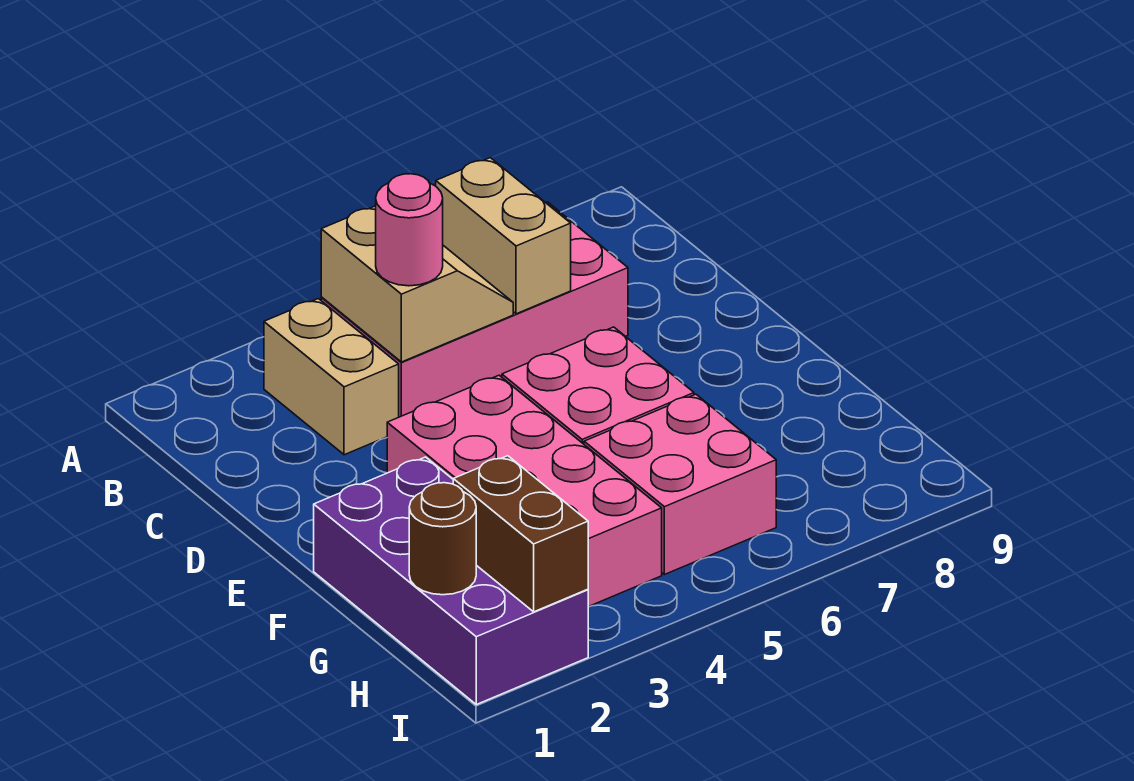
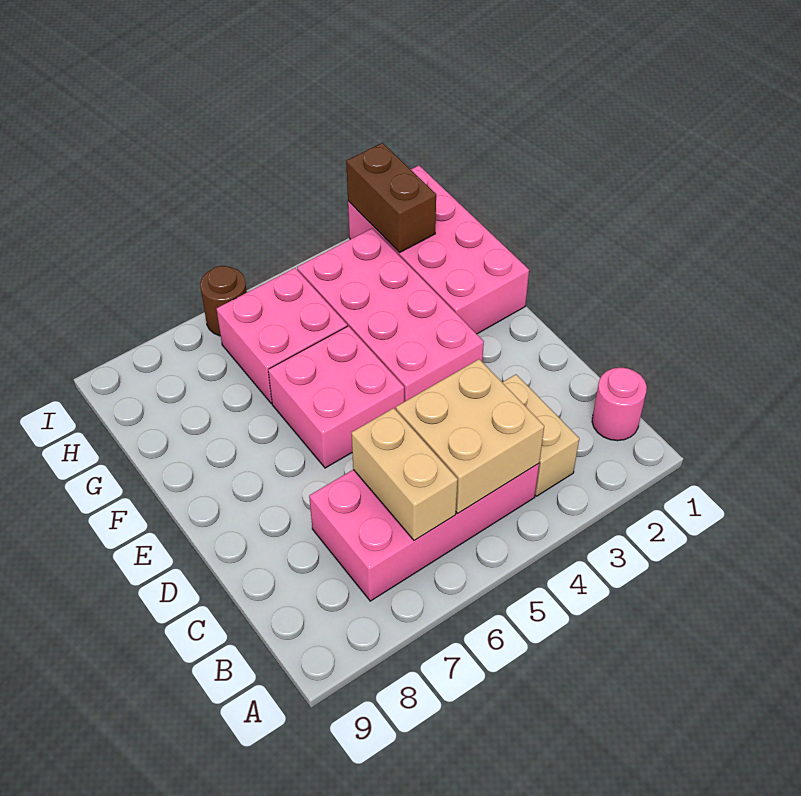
tan 2x2 slope [321,206,513,362] -> tan 2x2 brick [396,359,544,513]
pink 1x1 round brick [376,174,443,286] -> pink 1x1 round brick moved to [592,367,647,441]
purple 2x4 brick [314,457,588,705] -> pink 2x4 brick [348,166,529,334]
brown 1x1 round brick [409,483,476,595] -> brown 1x1 round brick moved to [200,266,247,336]

